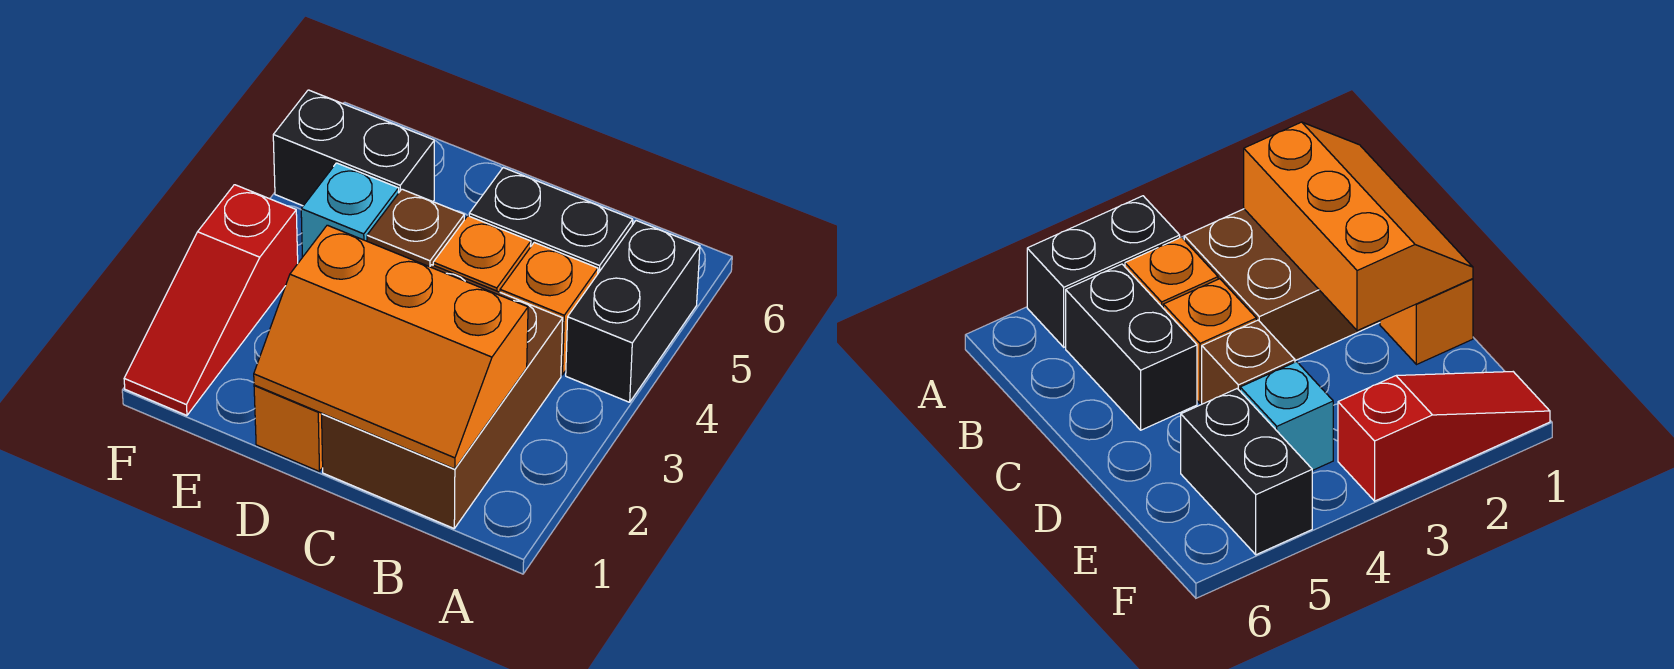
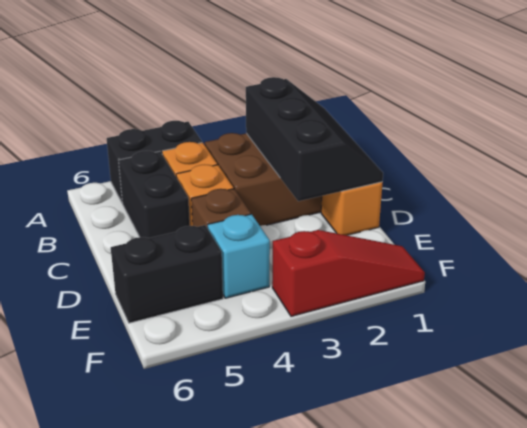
orange 2x3 slope [254,225,528,469] -> black 2x3 slope [246,77,383,201]
black 1x2 brick [273,90,434,206] -> black 1x2 brick turned to [111,225,223,323]

